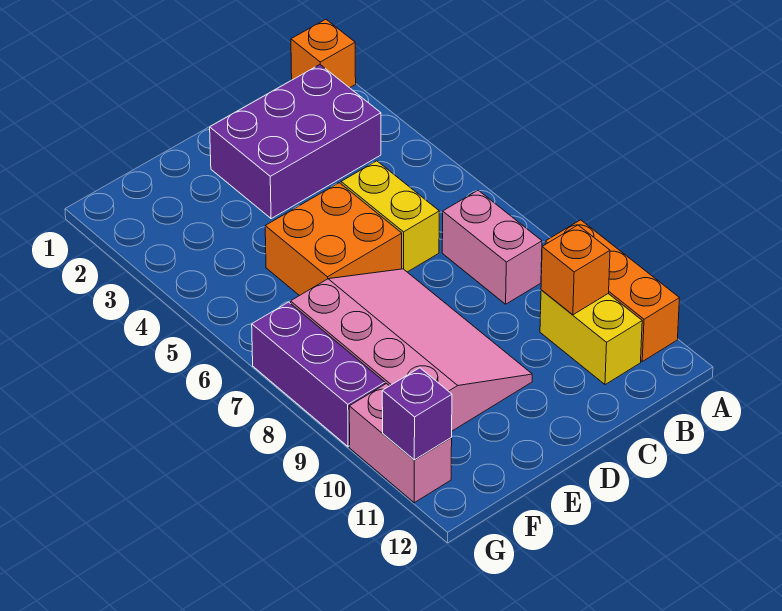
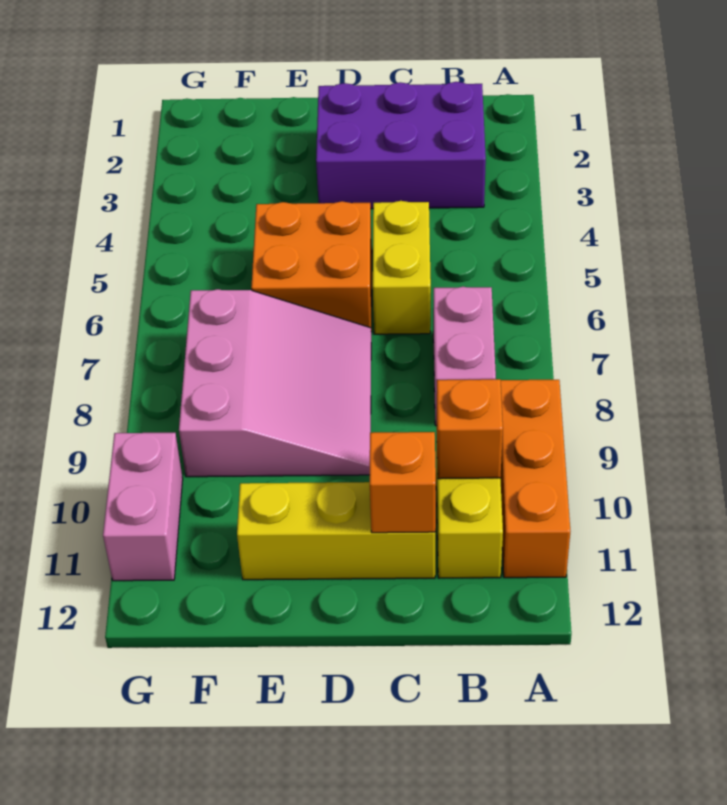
orange 1x1 brick [291,19,356,88] -> orange 1x1 brick moved to [370,432,436,533]
none -> yellow 1x3 brick [237,482,435,580]
pink 3x4 slope [291,269,532,431] -> pink 3x3 slope [179,289,371,477]
purple 1x3 brick [252,302,385,447] -> none
purple 1x1 brick [382,368,452,460] -> none

